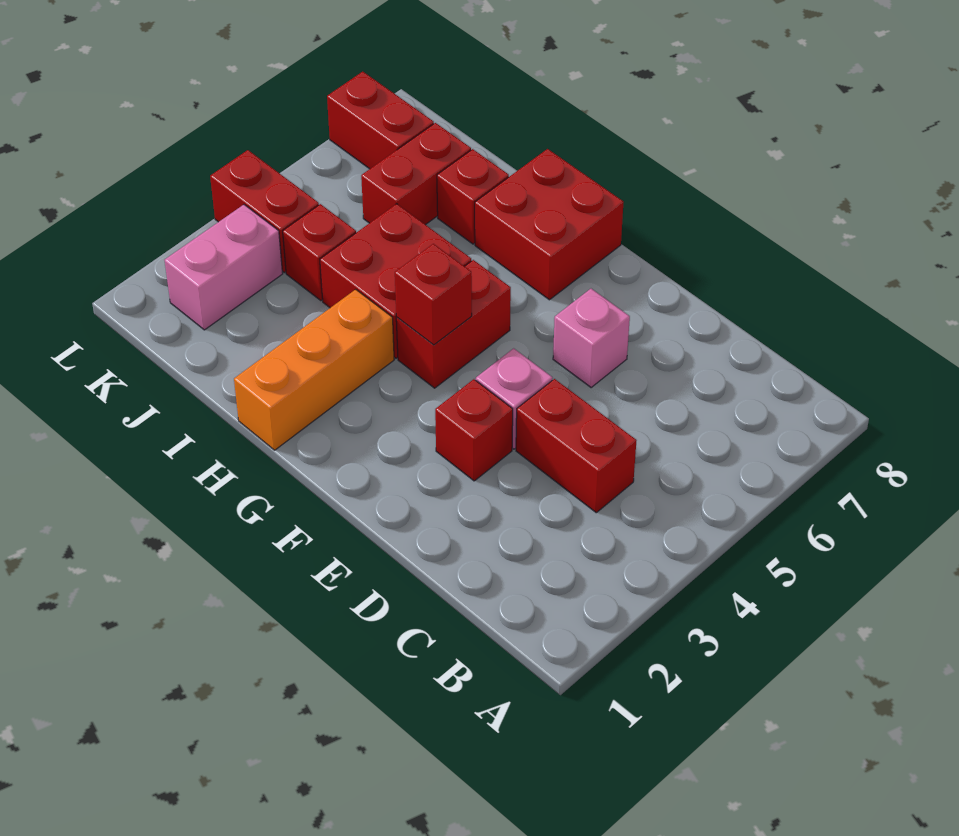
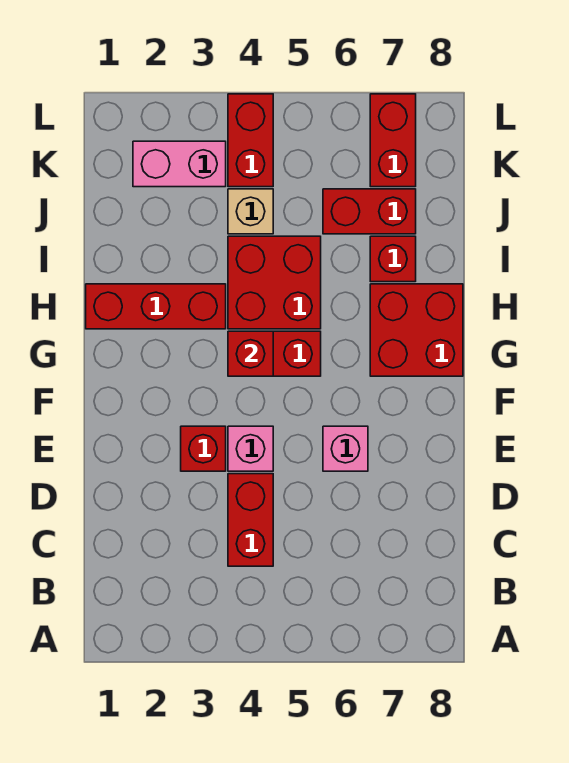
orange 1x3 brick [234,289,394,450] -> red 1x3 brick [86,284,226,329]
red 1x1 brick [283,204,356,301] -> tan 1x1 brick [228,189,273,234]

